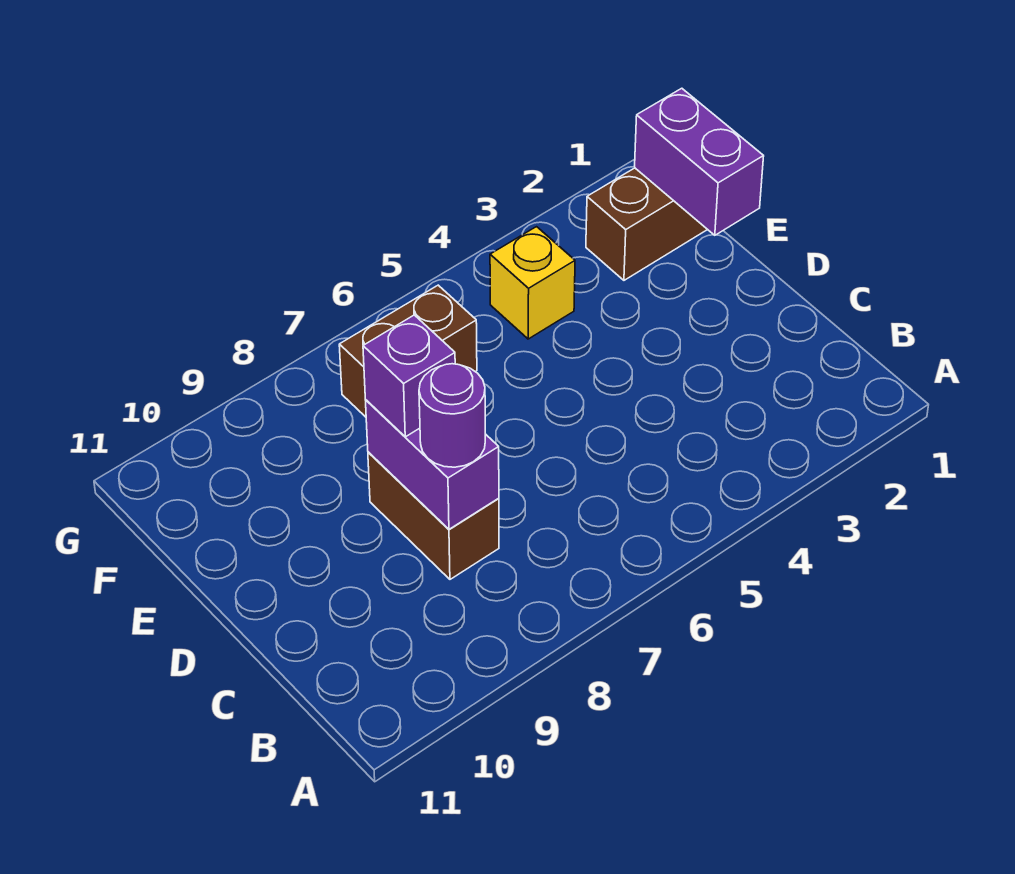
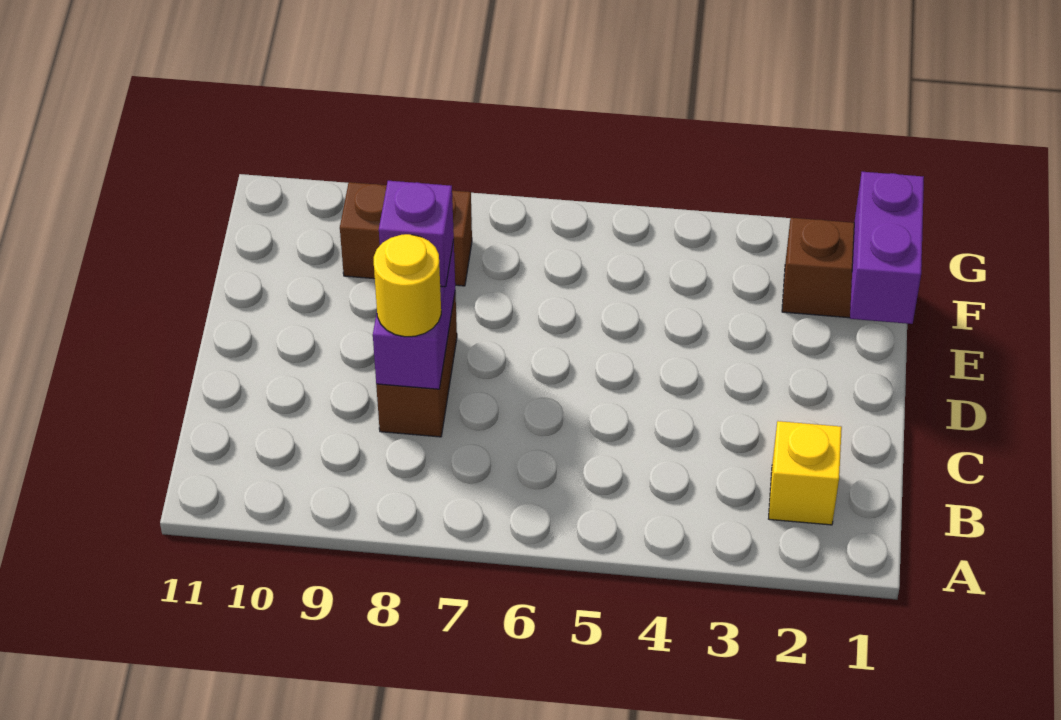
purple 1x1 round brick [419,364,485,467] -> yellow 1x1 round brick [374,234,441,337]
yellow 1x1 brick [490,227,575,339] -> yellow 1x1 brick moved to [769,421,842,525]
brown 1x2 brick [339,285,477,417] -> brown 1x2 brick moved to [340,182,472,286]

